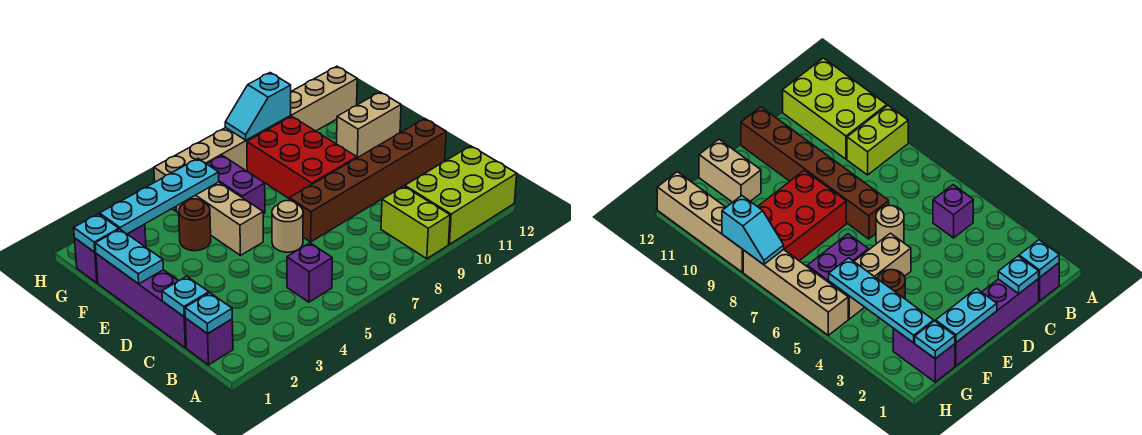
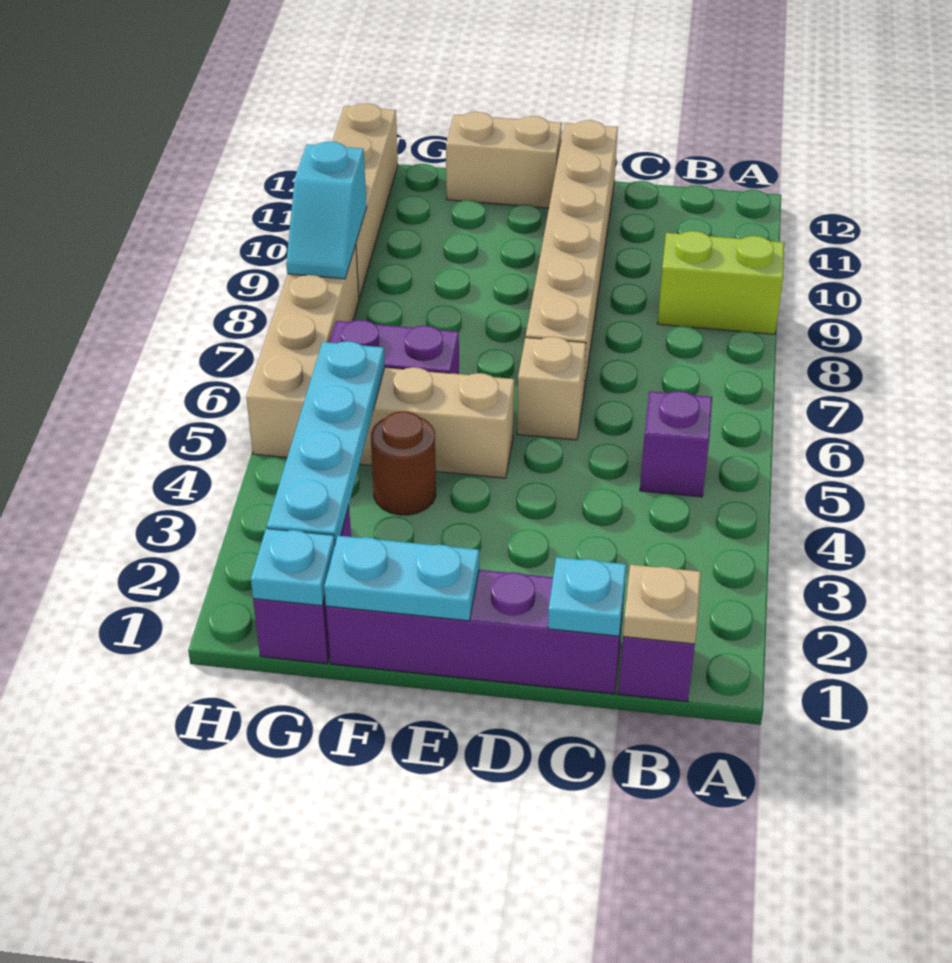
lime 2x3 brick [405,146,517,244] -> none
cyan 1x1 plate [185,293,232,334] -> tan 1x1 plate [623,565,701,644]
tan 1x1 round brick [272,201,303,252] -> tan 1x1 brick [517,337,586,440]
brown 1x6 brick [289,119,446,242] -> tan 1x6 brick [526,120,618,396]
red 2x3 brick [247,116,357,198] -> none
tan 1x2 brick [337,92,401,158] -> tan 1x2 brick turned to [446,112,562,208]

